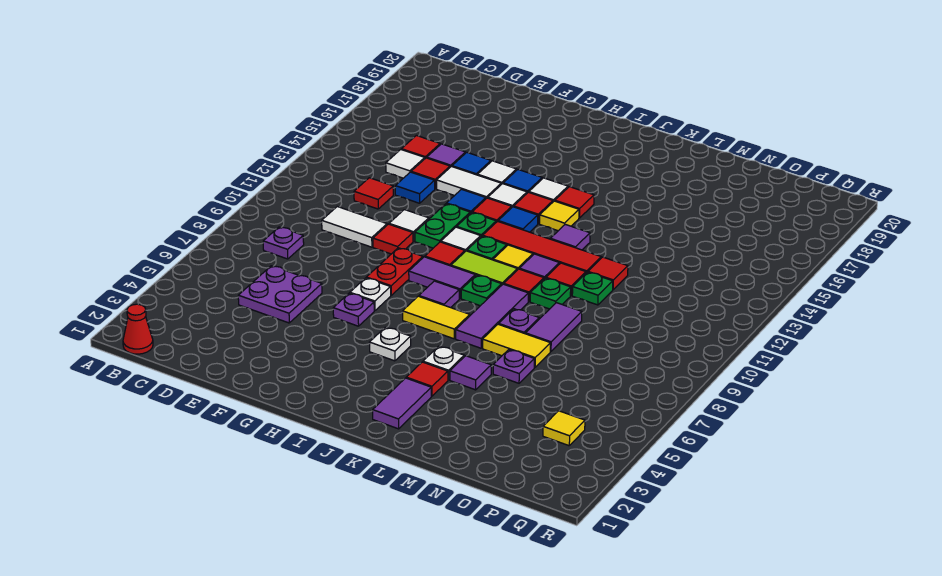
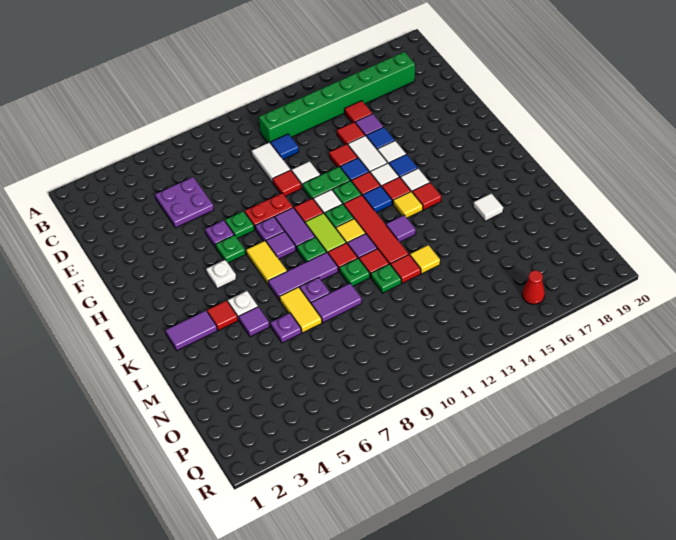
red 1x1 cone [123,304,153,354] -> red 1x1 cone moved to [522,270,545,304]
purple 1x1 plate [263,227,304,259] -> purple 1x1 plate moved to [255,217,284,241]
none -> green 1x8 brick [259,52,415,143]
red 1x1 tile [354,178,393,209] -> red 1x1 tile moved to [329,144,358,167]
white 1x1 tile [386,150,425,178] -> white 1x1 tile moved to [473,194,503,221]
blue 1x1 tile [395,172,435,203] -> blue 1x1 tile moved to [271,134,299,159]
white 1x1 plate [350,278,391,311] -> green 1x1 plate [225,211,254,238]
none -> green 1x1 plate [216,235,245,263]
yellow 1x1 tile [543,411,585,446] -> yellow 1x1 tile moved to [410,245,440,274]

